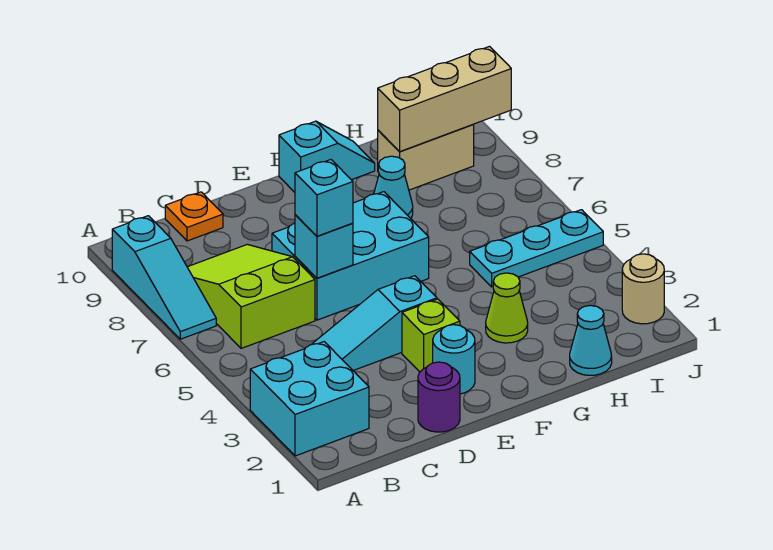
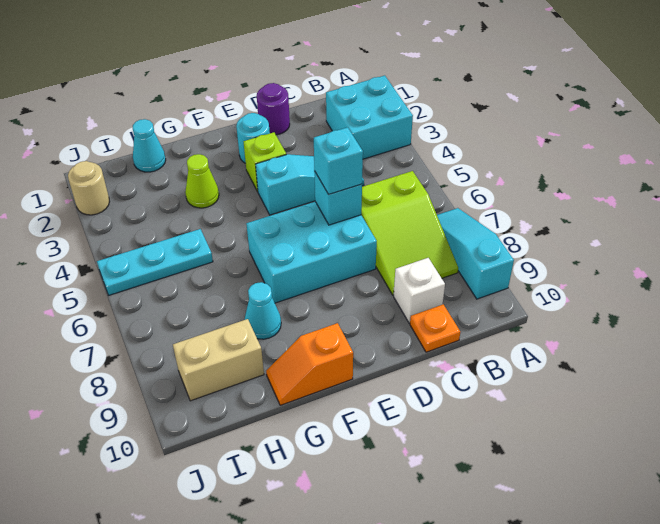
none -> white 1x1 brick [394,258,445,323]
cyan 1x2 slope [279,121,375,192] -> orange 1x2 slope [266,323,353,405]
tan 1x3 brick [378,46,511,152] -> none

